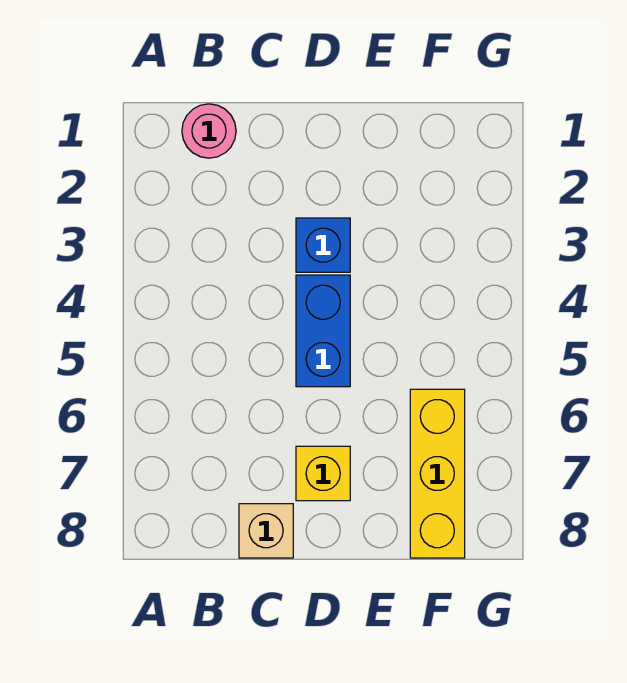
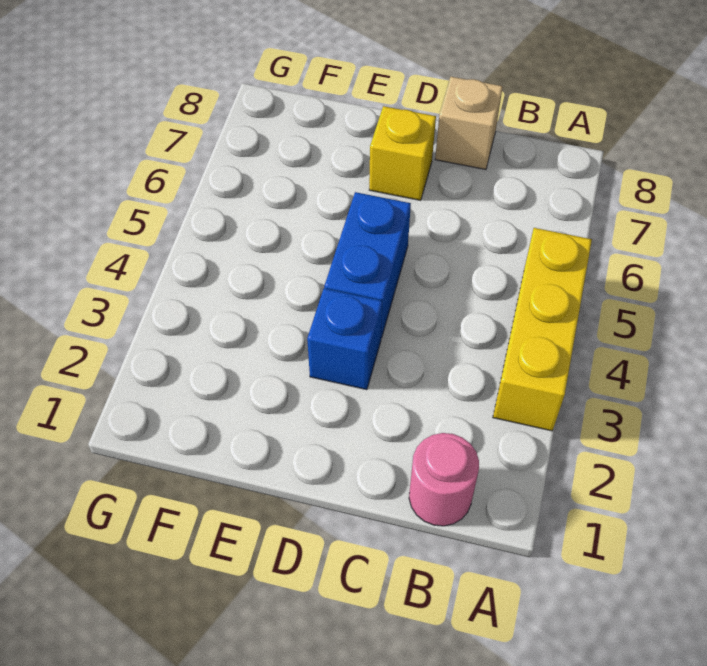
yellow 1x3 brick [410,389,465,558] -> yellow 1x3 brick moved to [493,228,592,431]

